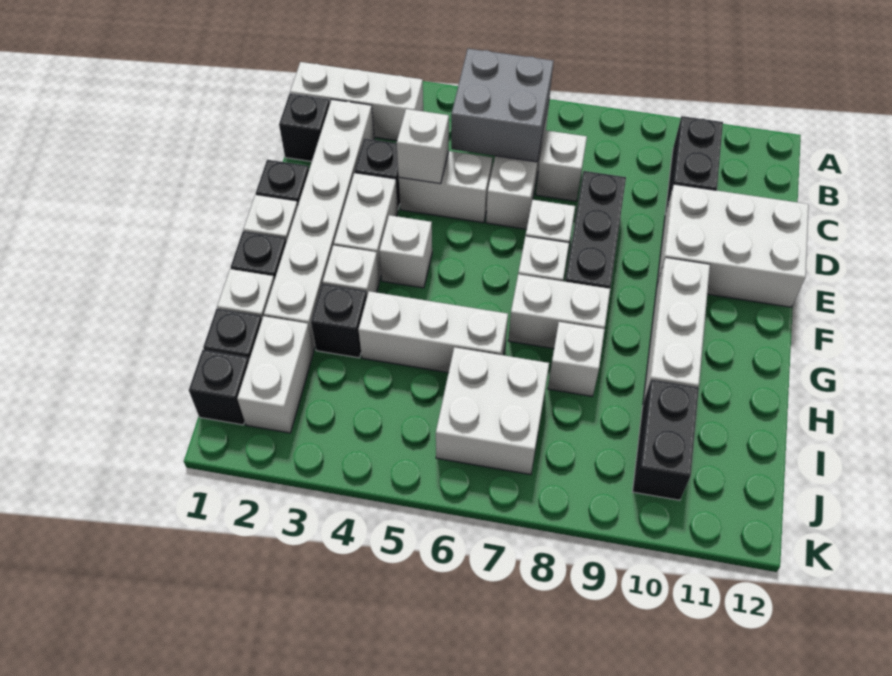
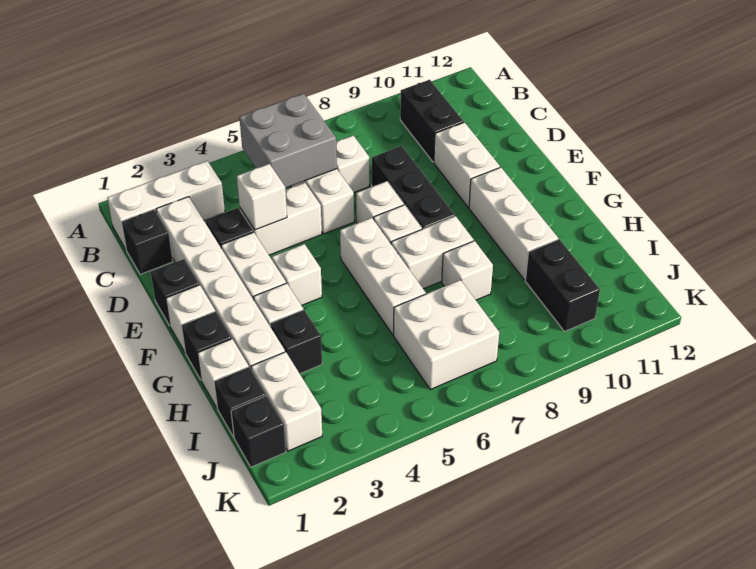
white 2x3 brick [657,184,809,307] -> white 1x2 brick [434,122,500,207]
white 1x3 brick [358,291,508,373] -> white 1x3 brick turned to [340,218,426,335]

